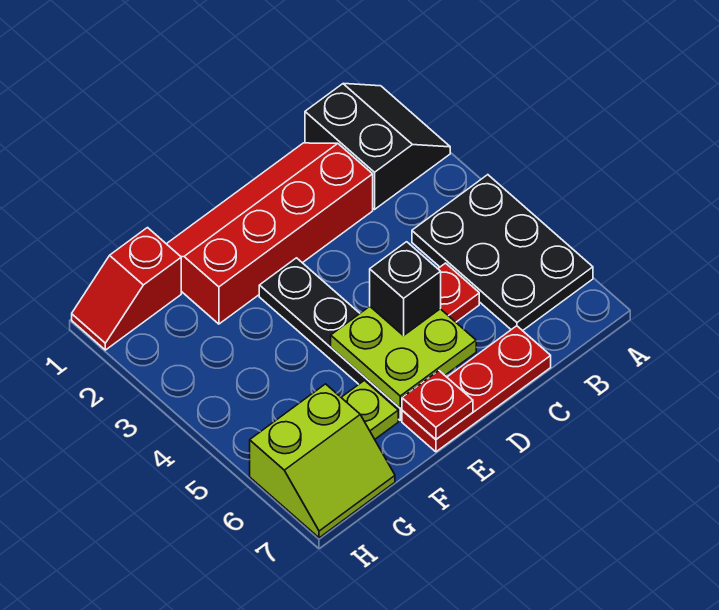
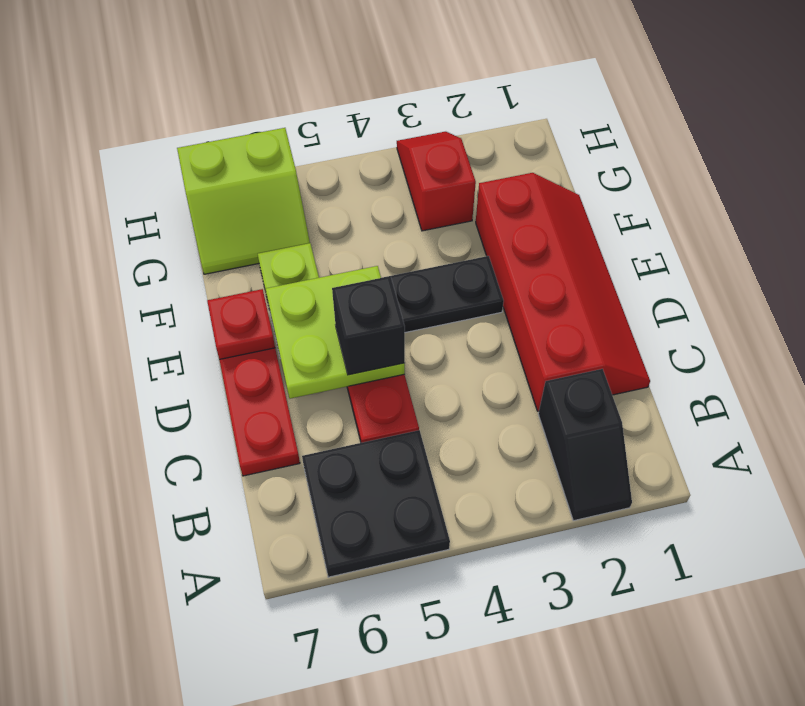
black 2x2 slope [305,83,450,209] -> black 1x2 slope [538,369,632,521]
black 2x3 plate [412,175,593,331] -> black 2x2 plate [302,430,450,577]
red 1x2 slope [72,228,181,350] -> red 1x2 slope moved to [397,132,476,231]
lime 2x2 slope [250,384,395,538] -> lime 2x2 slope turned to [177,128,310,274]

